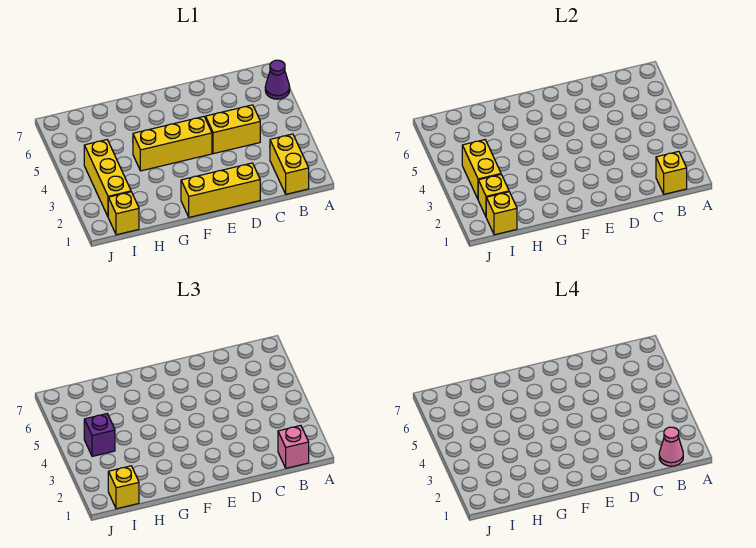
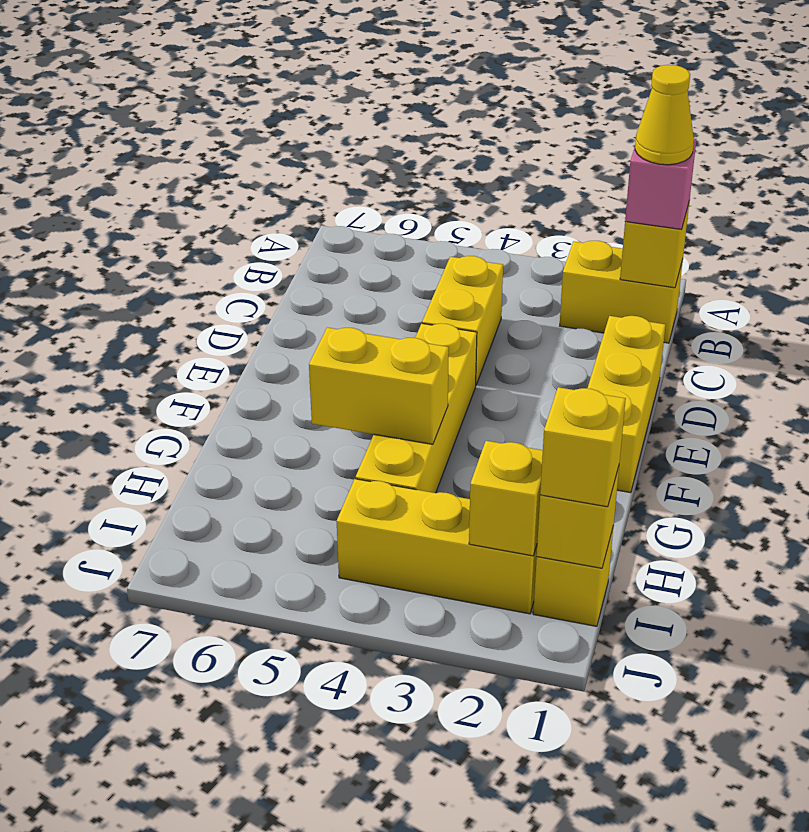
purple 1x1 cone [265,60,290,99] -> none
pink 1x1 cone [659,427,683,466] -> yellow 1x1 cone [635,65,694,165]
yellow 1x3 brick [133,117,212,171] -> yellow 1x4 brick [356,323,477,493]
yellow 1x2 brick [462,140,501,199] -> yellow 1x2 brick moved to [309,327,449,444]
purple 1x1 brick [84,414,115,456] -> none

